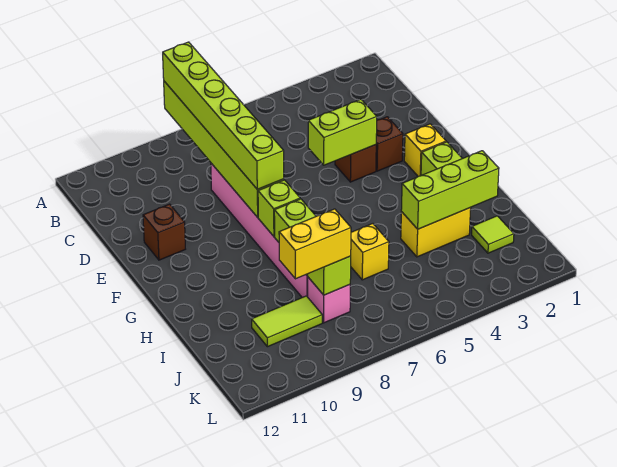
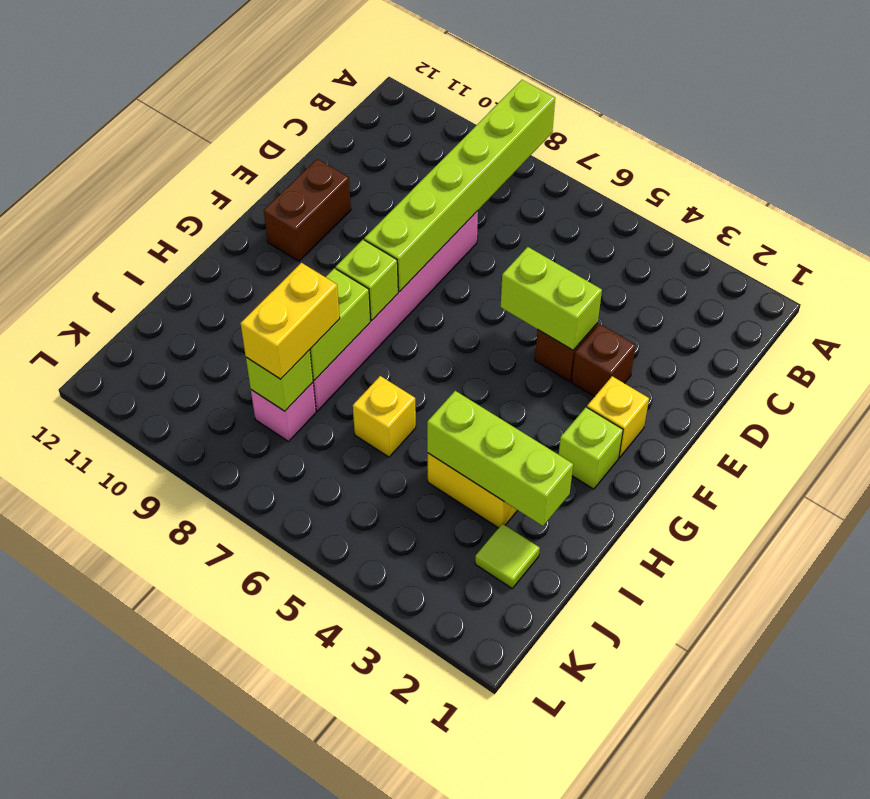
lime 1x6 brick [163,42,284,189] -> none
brown 1x1 brick [143,204,185,260] -> brown 1x2 brick [264,159,351,261]
yellow 1x2 brick [279,209,351,279] -> yellow 1x2 brick turned to [240,263,340,379]
lime 1x2 tile [252,296,322,347] -> none

